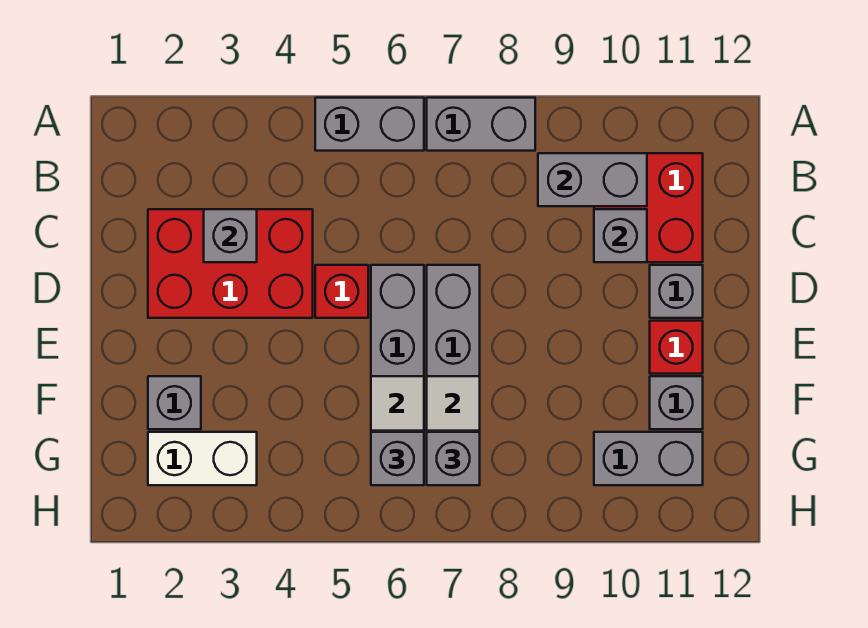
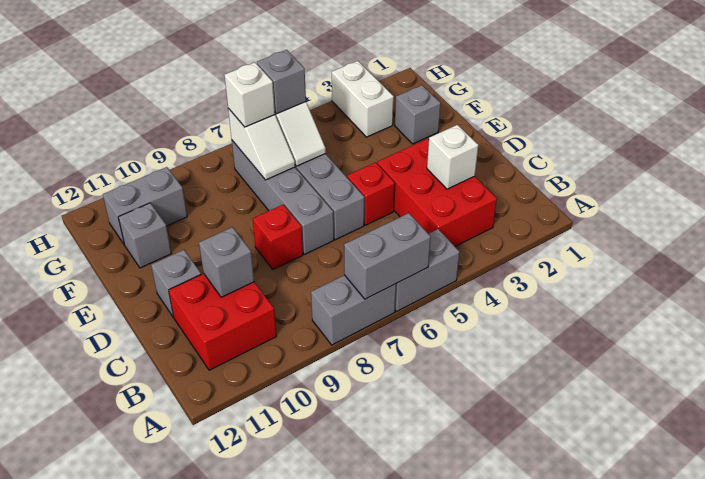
grey 1x2 brick [538,153,647,206] -> grey 1x2 brick moved to [344,213,431,299]
red 2x3 brick [148,209,313,318] -> red 2x3 brick turned to [377,138,497,247]
grey 1x1 brick [204,209,257,262] -> white 1x1 brick [427,125,478,189]
red 1x1 brick [650,321,703,374] -> red 1x1 brick moved to [253,205,303,269]
white 1x2 brick [148,432,257,485] -> white 1x2 brick turned to [332,61,394,137]
grey 1x1 brick [427,432,480,485] -> white 1x1 brick [224,62,275,127]

